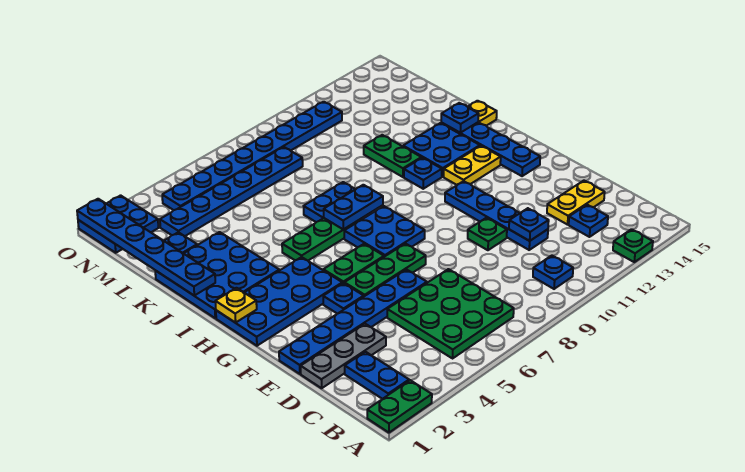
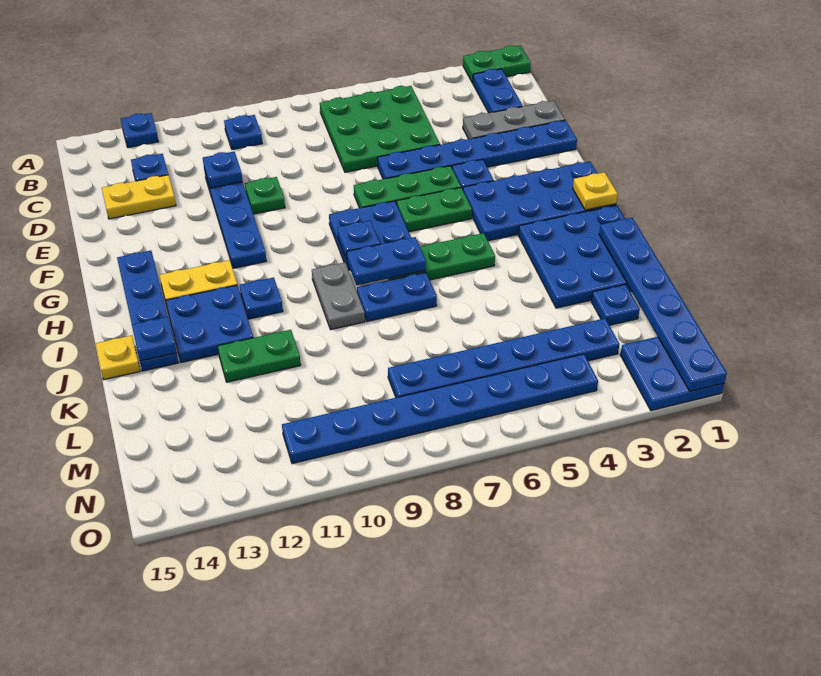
green 1x1 plate [613,229,653,262] -> blue 1x1 plate [121,113,159,148]
none -> blue 1x1 plate [337,221,380,260]
none -> grey 1x2 plate [312,262,365,330]
green 1x2 plate [364,135,421,177] -> green 1x2 plate turned to [218,330,301,382]

